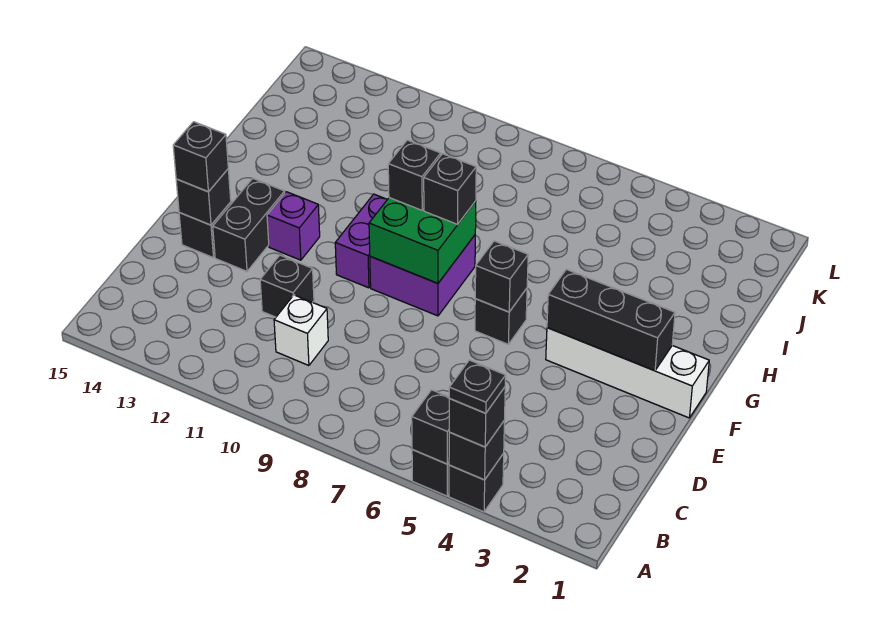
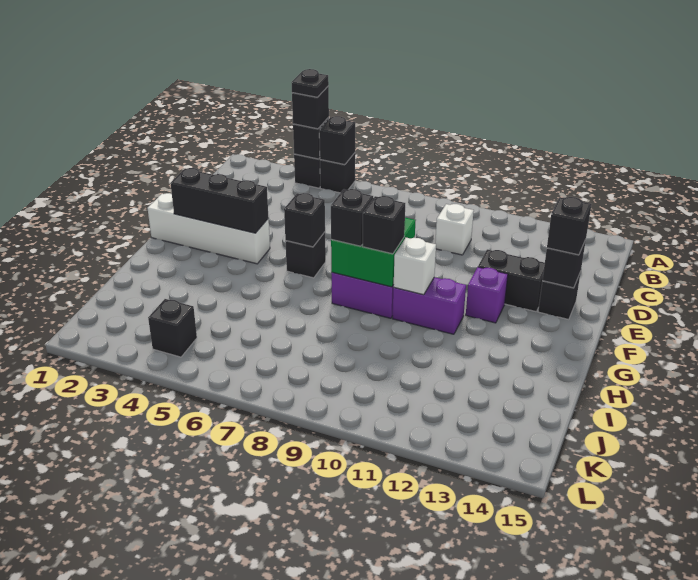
black 1x1 brick [260,255,314,317] -> black 1x1 brick moved to [148,299,197,357]
black 1x2 brick [213,178,285,271] -> black 1x2 brick turned to [478,250,545,312]
purple 1x2 brick [335,194,387,288] -> purple 1x2 brick turned to [393,277,466,334]
none -> white 1x1 brick [394,238,436,295]

